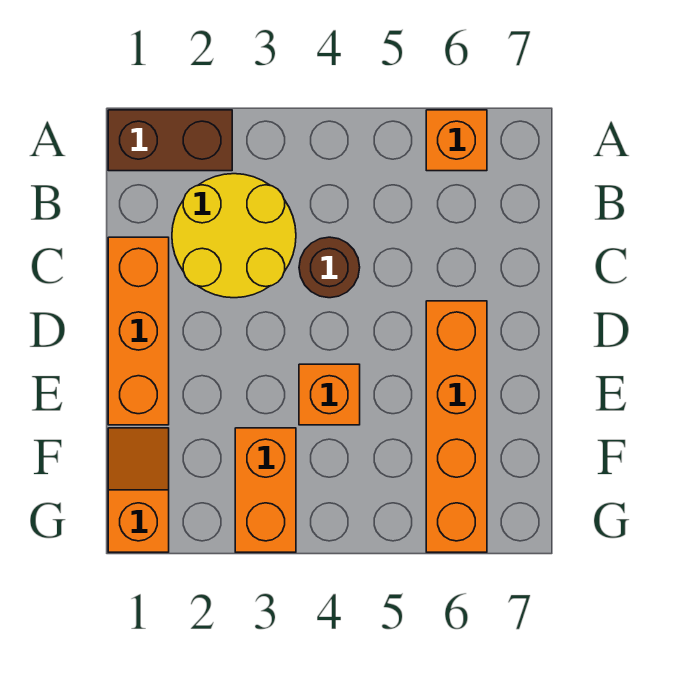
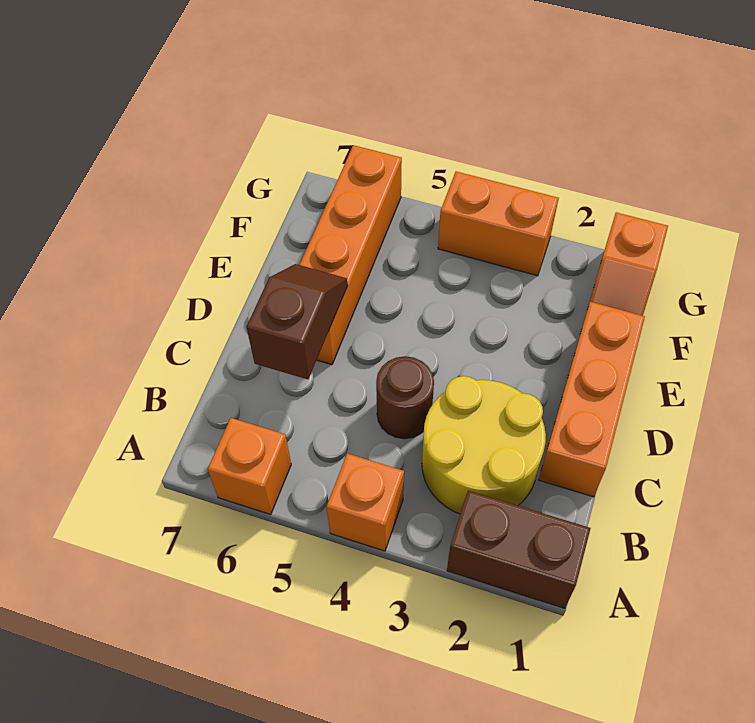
none -> brown 1x2 slope [246,264,348,379]
orange 1x1 brick [299,364,360,425] -> orange 1x1 brick moved to [327,454,404,551]
orange 1x2 brick [235,428,296,552] -> orange 1x2 brick turned to [438,172,559,276]

